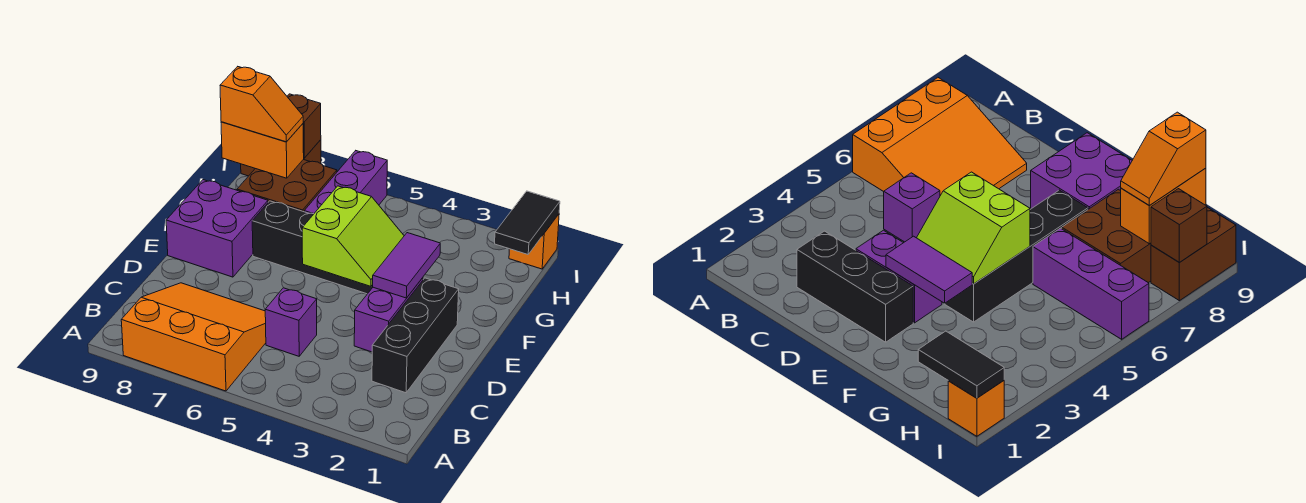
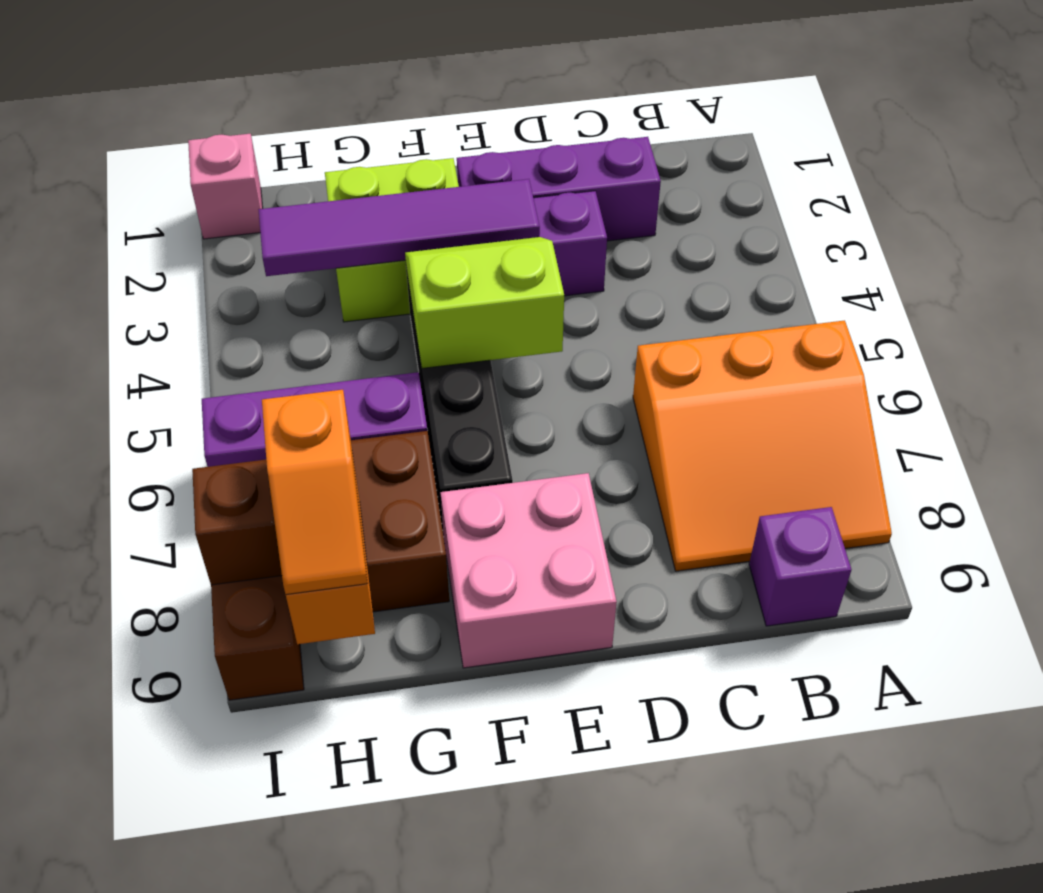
orange 3x3 slope [121,283,266,391] -> orange 3x3 slope turned to [633,320,892,571]
black 1x3 brick [372,278,459,393] -> purple 1x3 brick [457,137,661,241]
purple 1x1 brick [265,288,317,356] -> purple 1x1 brick moved to [749,507,851,626]
purple 1x2 tile [373,233,440,298] -> purple 1x4 tile [258,179,540,276]
purple 2x2 brick [166,180,268,277] -> pink 2x2 brick [440,473,617,668]
none -> lime 2x2 brick [325,158,459,322]
black 1x2 tile [495,191,560,254] -> none
orange 1x2 slope [220,67,303,142] -> orange 1x2 slope turned to [262,390,368,595]
orange 1x1 brick [509,214,559,269] -> pink 1x1 brick [188,134,263,239]

